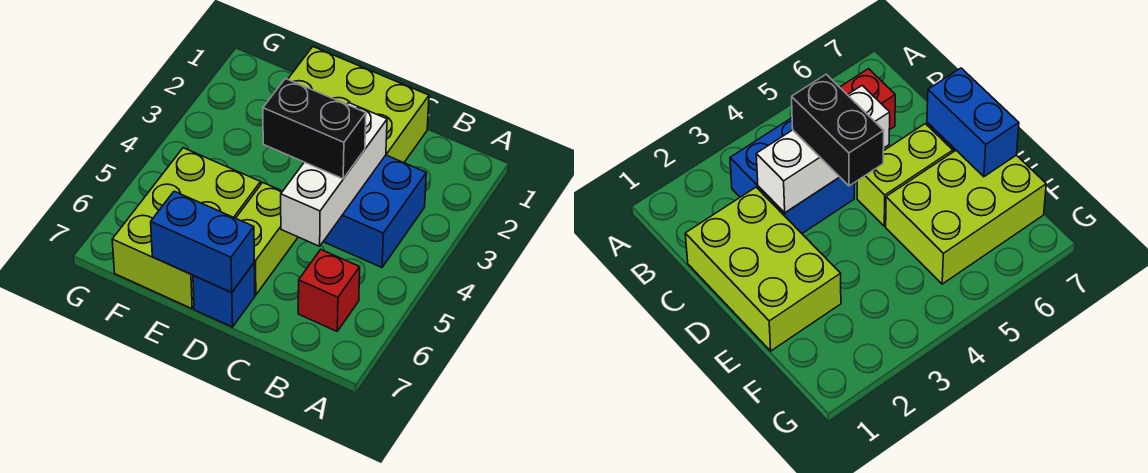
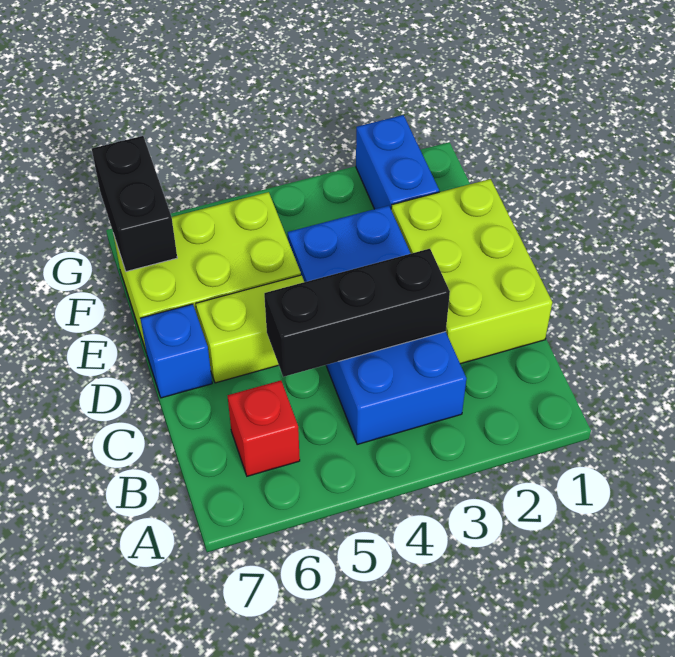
blue 2x2 brick [323,155,426,267] -> blue 2x4 brick [288,206,467,445]
white 1x3 brick [281,103,387,246] -> black 1x3 brick [264,249,450,377]
black 1x2 brick [263,79,366,179] -> black 1x2 brick moved to [92,136,177,272]
blue 1x2 brick [151,191,254,293] -> blue 1x2 brick moved to [356,115,439,209]

